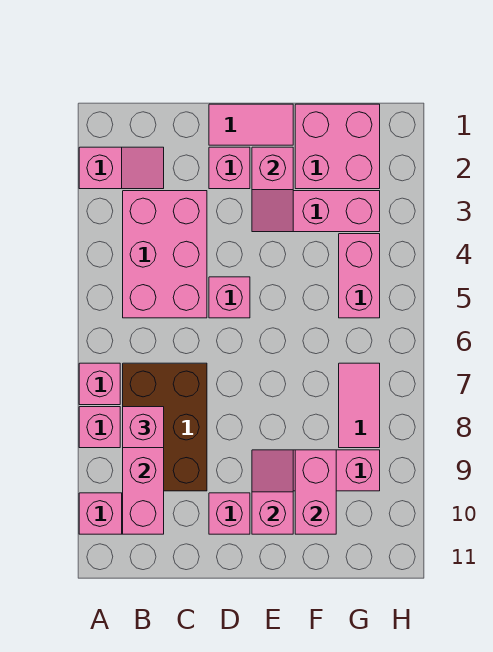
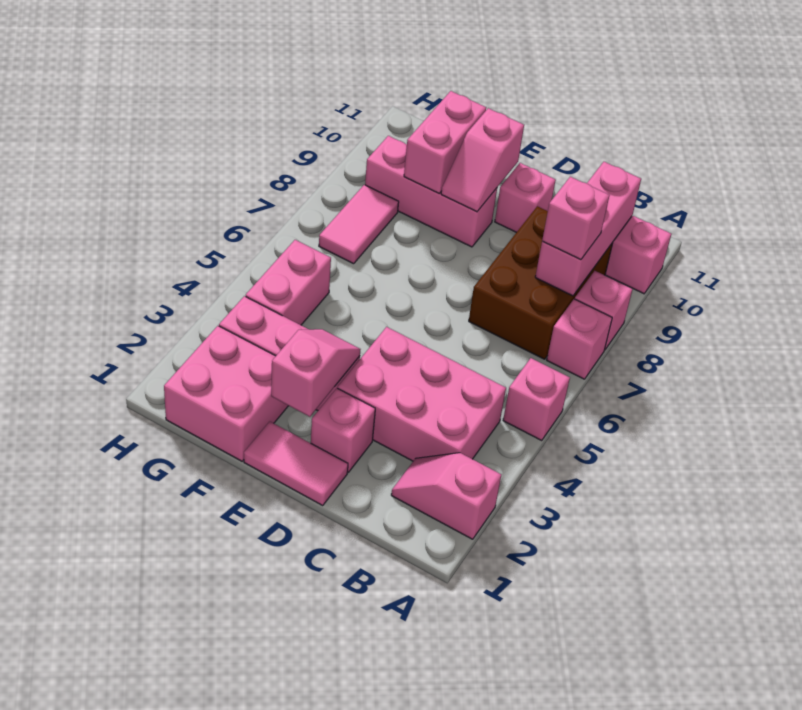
pink 2x3 brick [123,191,207,318] -> pink 2x3 brick turned to [338,327,506,461]
pink 1x1 brick [209,277,250,318] -> pink 1x1 brick moved to [503,358,570,441]

